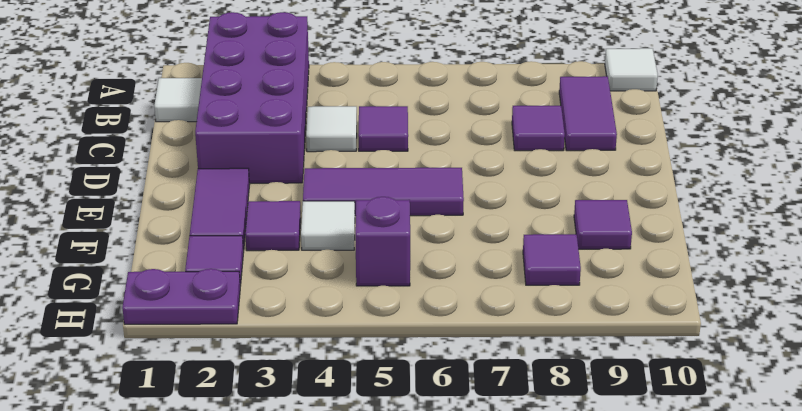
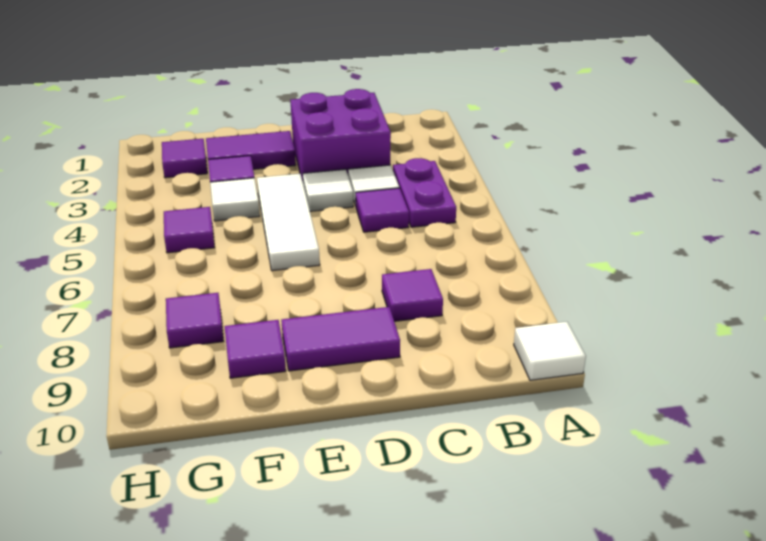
purple 2x4 brick [195,12,309,183] -> purple 2x2 brick [291,89,391,181]
white 1x1 tile [154,78,202,122] -> white 1x1 tile moved to [303,169,353,211]
purple 1x2 tile [559,76,617,151] -> purple 1x2 tile moved to [281,307,400,371]
purple 1x3 tile [303,168,464,216] -> white 1x3 tile [257,174,320,271]
purple 1x1 brick [355,197,410,286] -> purple 1x1 tile [164,207,214,253]
purple 1x2 plate [122,269,240,324] -> purple 1x2 plate moved to [393,158,456,227]

